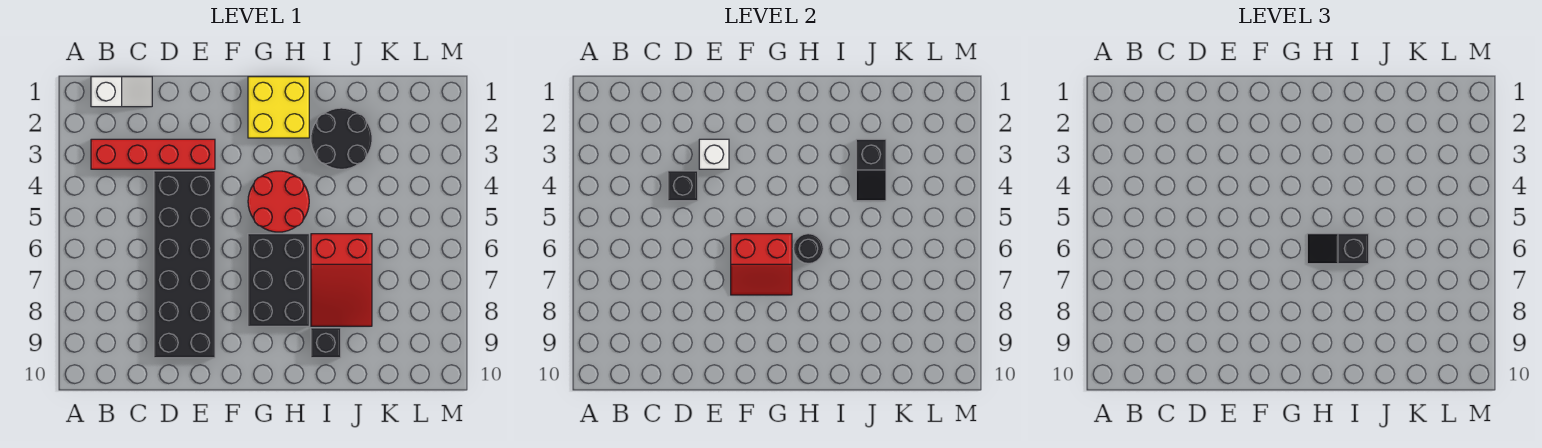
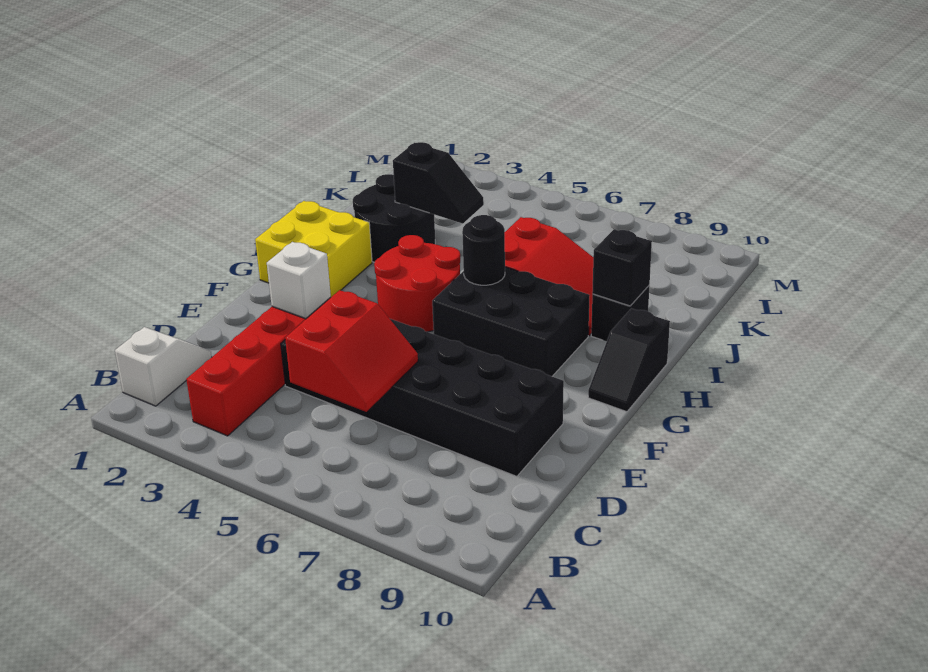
black 1x1 brick [668,171,698,201] -> black 1x1 brick moved to [592,230,652,306]
red 2x2 slope [731,234,792,295] -> red 2x2 slope moved to [285,290,418,412]
black 1x2 slope [1307,234,1369,264] -> black 1x2 slope moved to [588,308,670,412]

